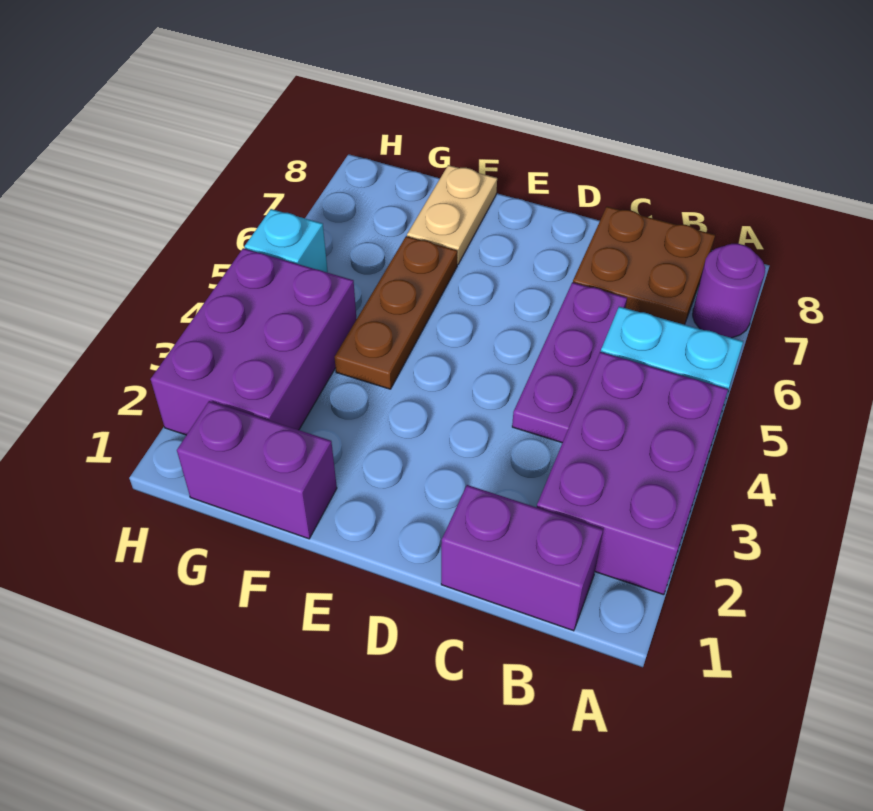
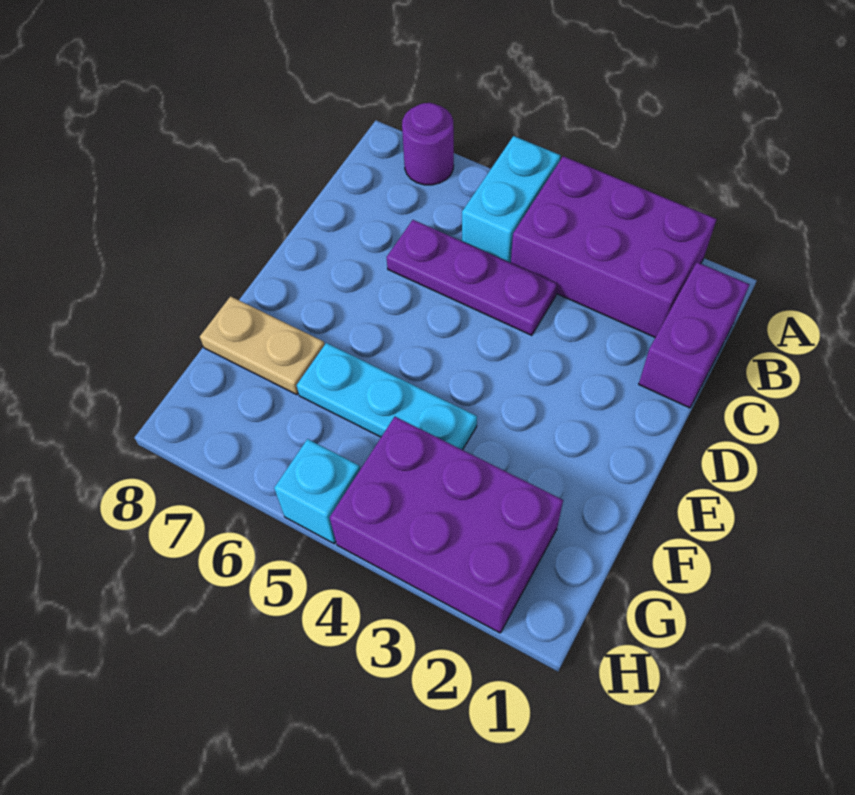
brown 2x2 plate [573,207,715,325] -> none
purple 1x2 brick [177,401,337,539] -> none
brown 1x3 plate [335,236,457,389] -> cyan 1x3 plate [297,343,477,450]

